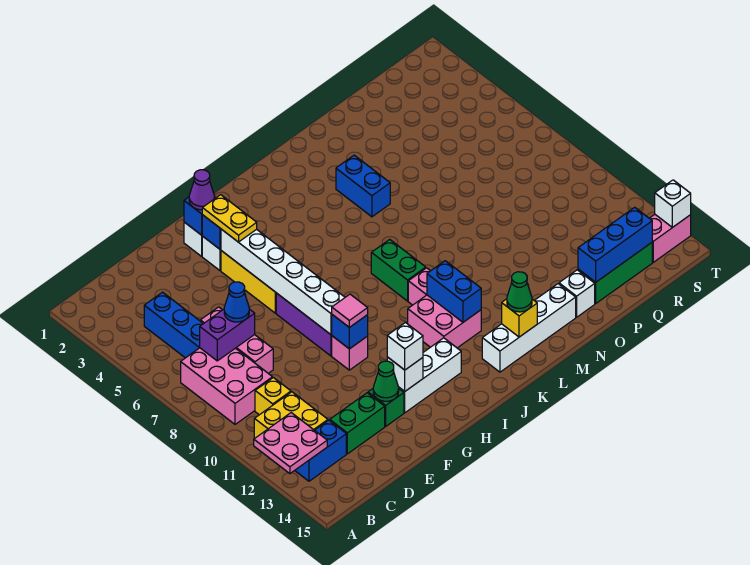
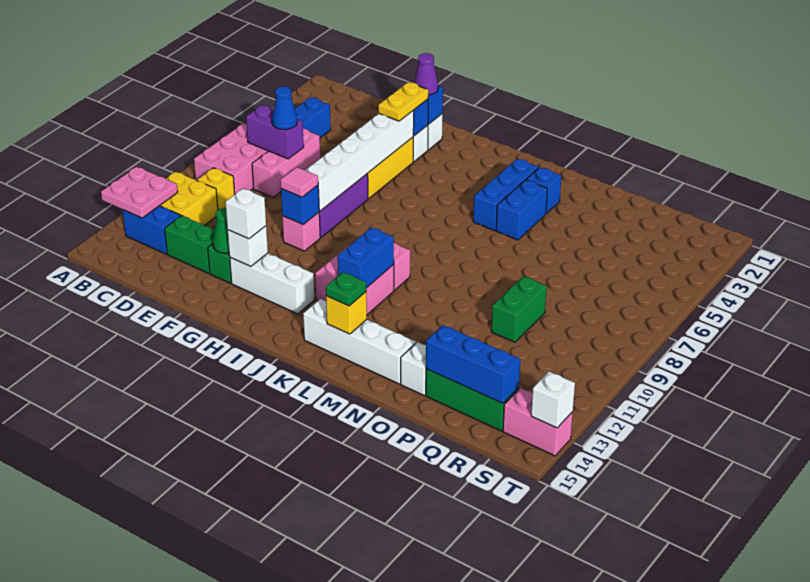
green 1x2 brick [371,239,426,301] -> green 1x2 brick moved to [492,276,547,342]
none -> blue 1x3 brick [473,159,538,231]
green 1x1 cone [507,272,532,312] -> green 1x1 plate [326,272,366,306]
none -> blue 1x1 brick [526,167,561,214]

